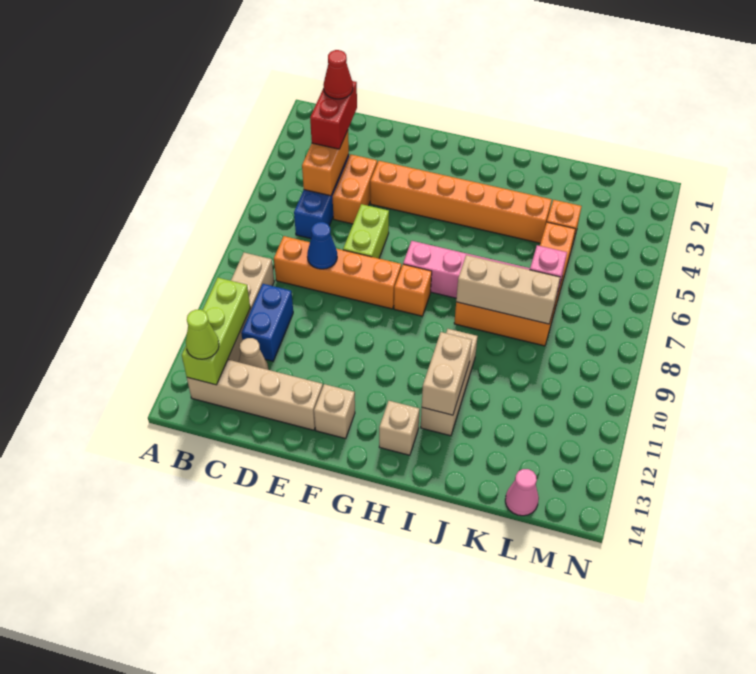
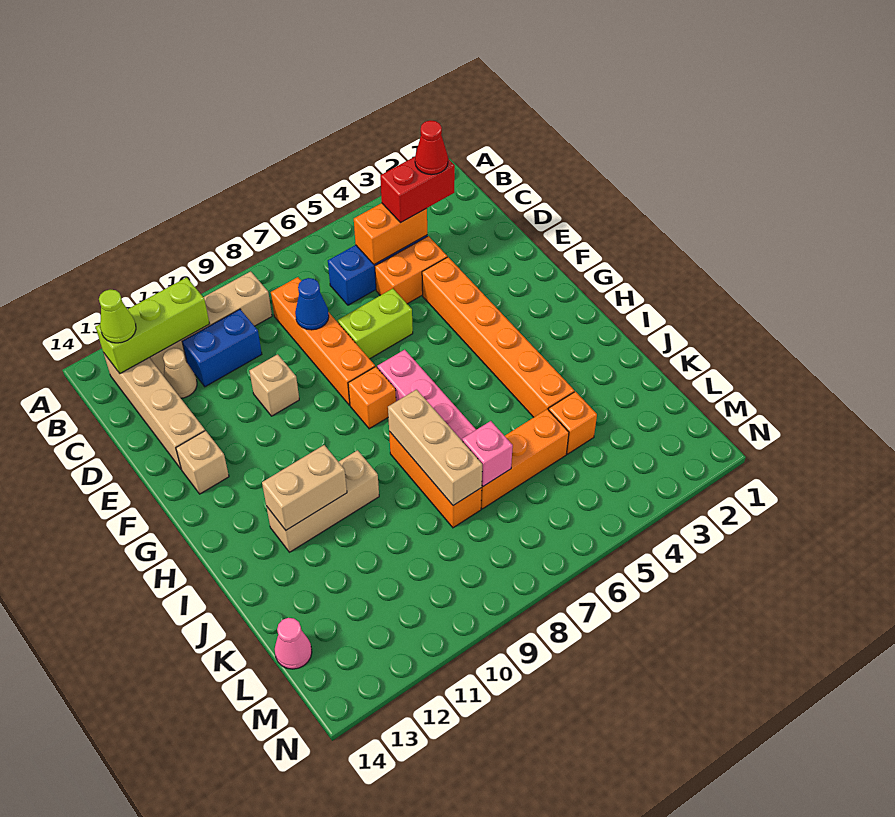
tan 1x1 brick [379,401,420,455] -> tan 1x1 brick moved to [249,354,299,416]

